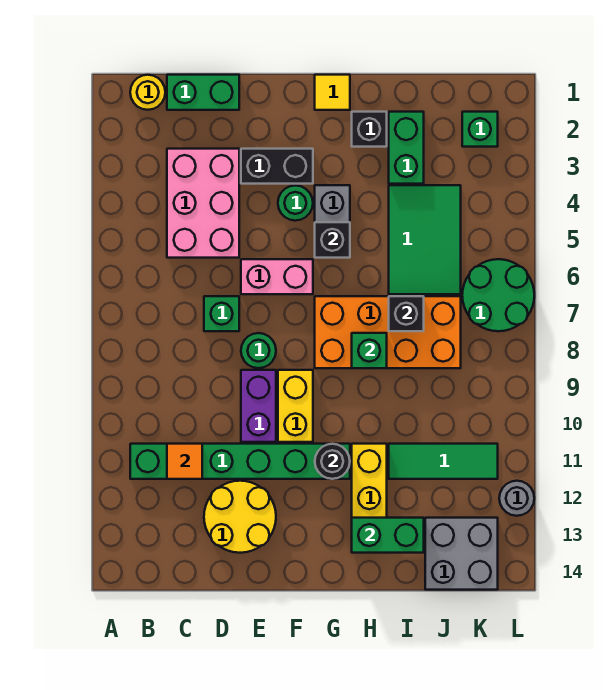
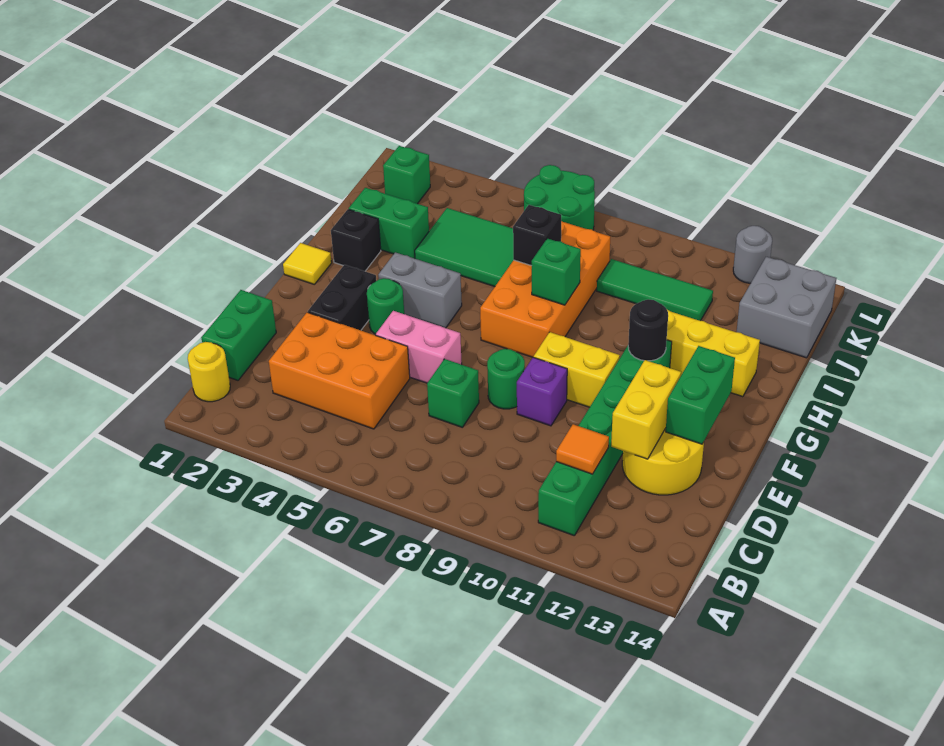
pink 2x3 brick [167,149,239,258] -> orange 2x3 brick [269,312,410,429]
none -> yellow 1x2 brick [611,360,681,459]
pink 1x2 brick [241,259,313,294] -> pink 1x2 brick turned to [376,311,462,383]
purple 1x2 brick [241,370,276,442] -> purple 1x1 brick [517,357,567,426]
black 1x1 brick [315,222,350,258] -> none
green 1x2 brick [352,518,424,553] -> green 1x2 brick moved to [666,346,735,444]
green 1x3 tile [389,444,498,479] -> green 1x3 tile turned to [597,259,713,321]

